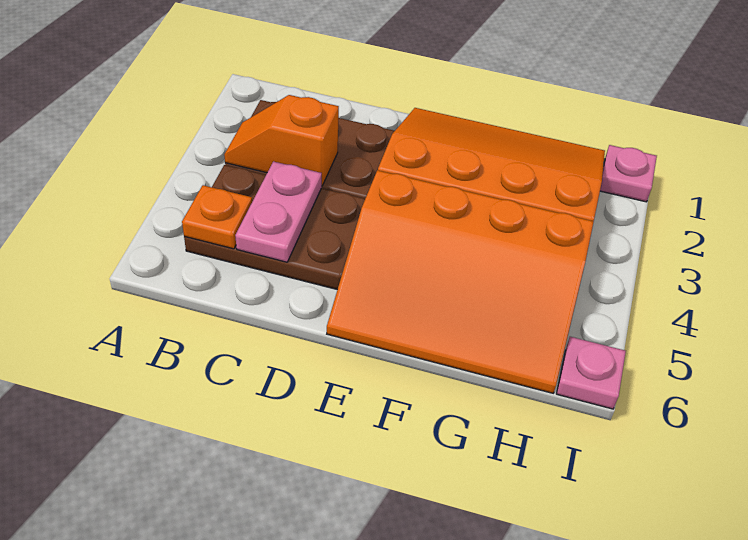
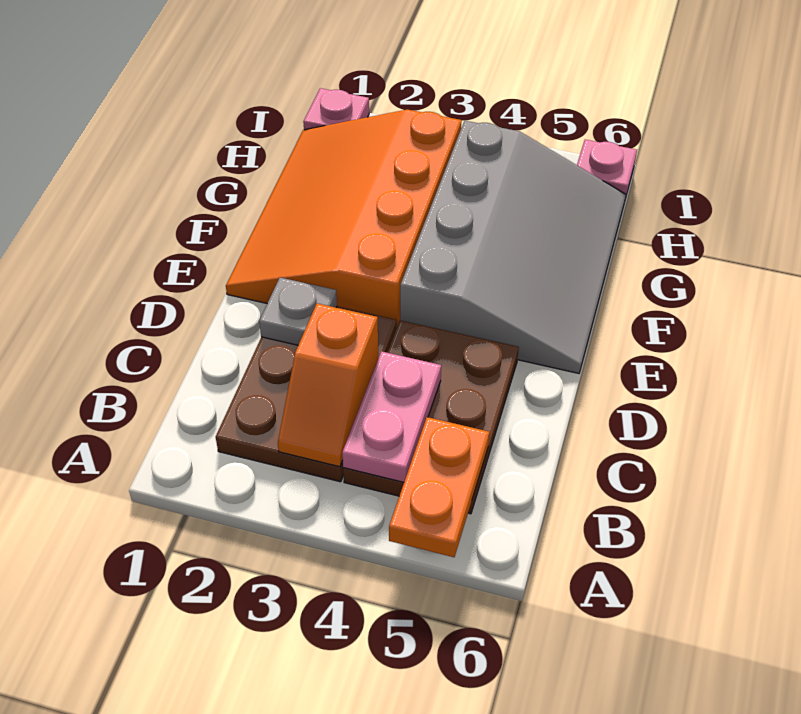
orange 1x1 plate [182,185,252,249] -> orange 1x2 plate [389,417,489,557]
pink 1x2 plate [235,161,322,262] -> pink 1x2 plate turned to [342,351,441,482]
none -> grey 1x1 plate [259,278,337,345]
orange 3x4 slope [327,170,594,393] -> grey 3x4 slope [400,121,626,373]

